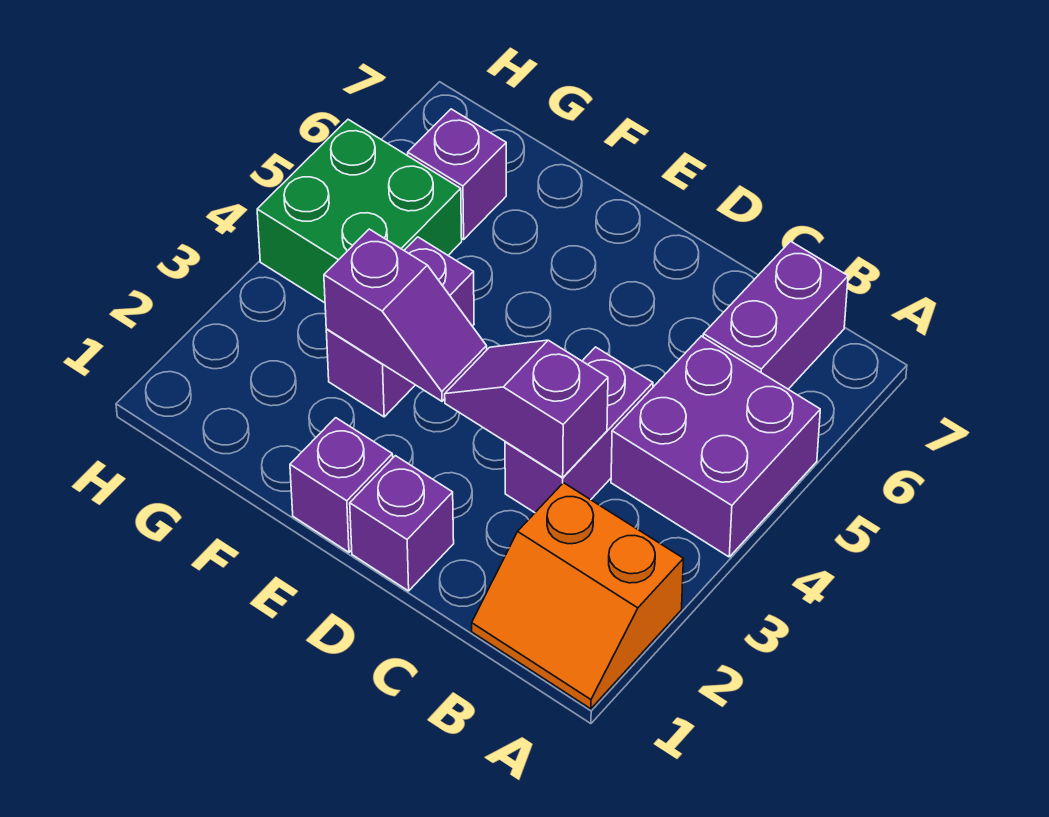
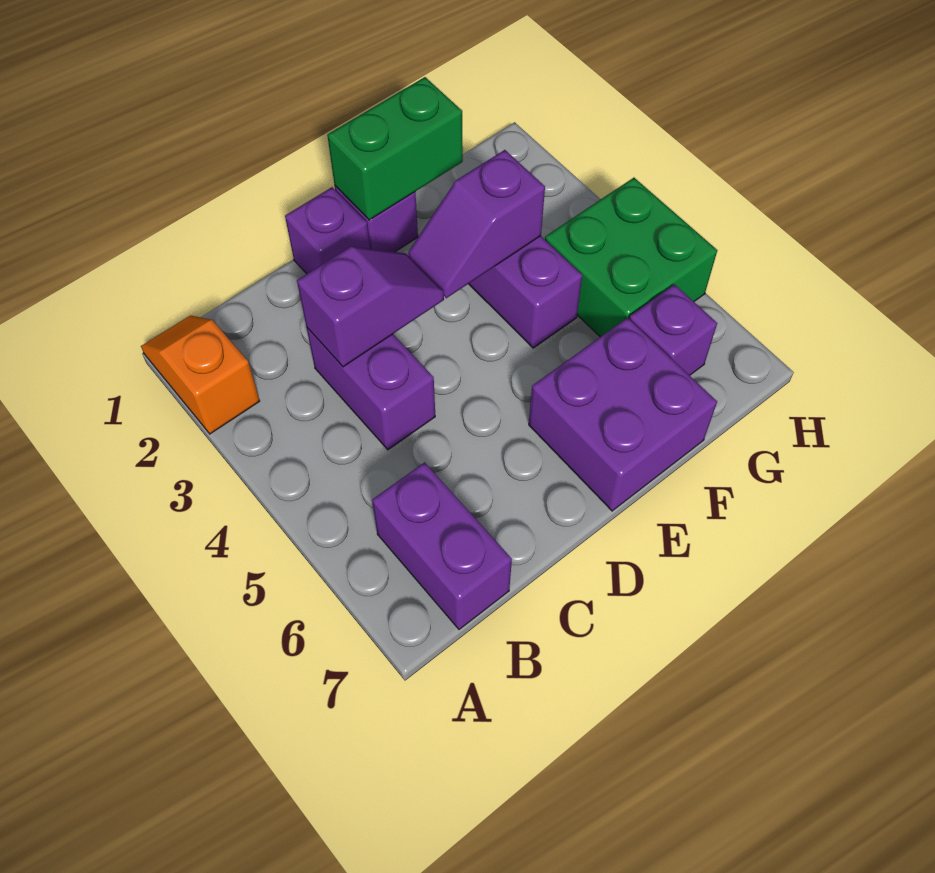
orange 2x2 slope [472,483,683,709] -> orange 1x2 slope [141,316,260,434]
purple 2x2 brick [611,336,820,557] -> purple 2x2 brick moved to [529,318,717,511]
none -> green 1x2 brick [327,77,463,220]

